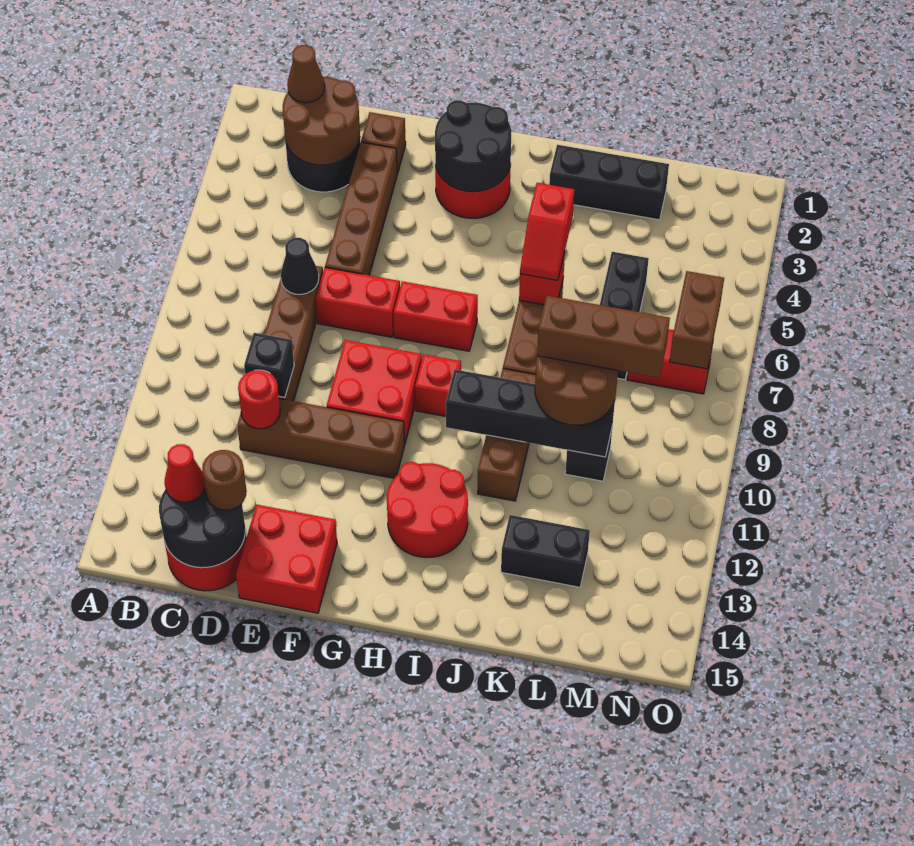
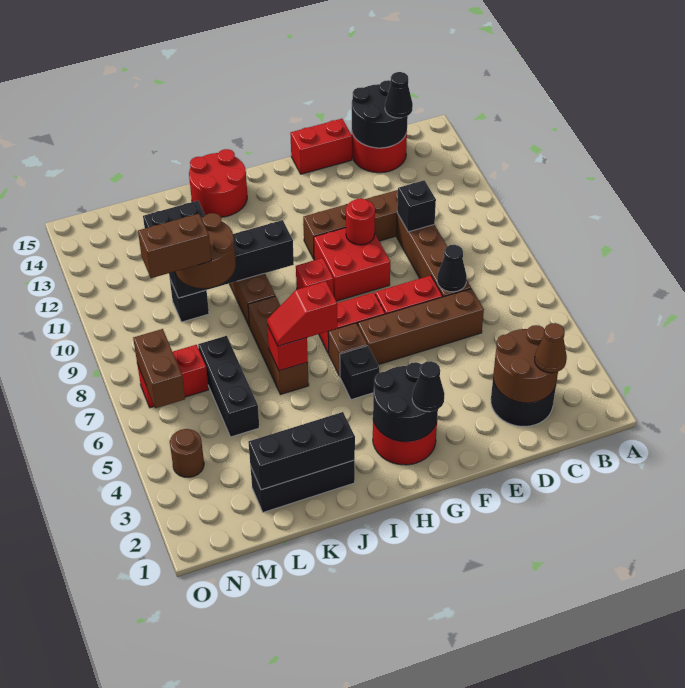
red 1x1 cone [164,444,205,502] -> black 1x1 cone [385,72,413,118]
red 1x1 round brick [238,370,280,429] -> red 1x1 round brick moved to [346,198,375,245]
brown 1x1 round brick [202,450,247,510] -> brown 1x1 round brick moved to [170,429,204,477]
brown 1x1 brick [361,112,406,174] -> brown 1x1 brick moved to [328,323,368,376]
brown 1x4 brick [325,142,397,275] -> brown 1x4 brick turned to [358,288,484,365]
red 2x2 brick [236,505,337,613] -> red 1x2 brick [290,119,352,174]
none -> black 1x1 cone [412,361,445,412]
none -> black 1x1 brick [340,346,379,400]
red 2x2 round brick [387,462,468,558] -> red 2x2 round brick moved to [189,149,247,217]
none -> black 1x3 brick [248,412,355,490]
red 1x2 slope [520,183,575,280] -> red 1x2 slope turned to [267,281,338,346]
brown 1x3 brick [537,296,670,378] -> brown 1x2 brick [138,214,211,278]

